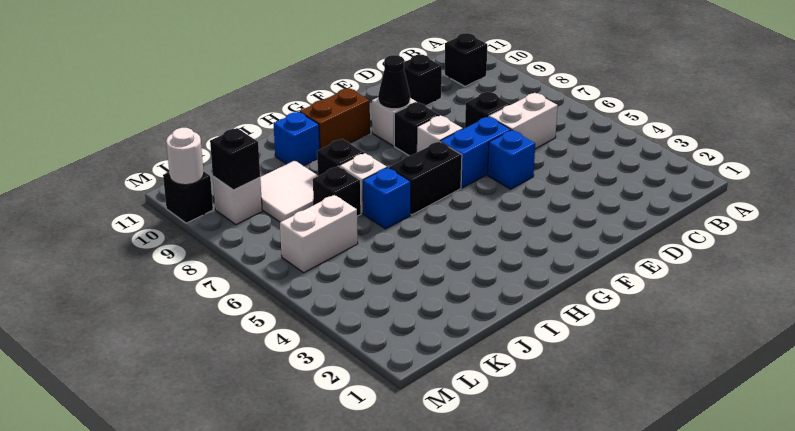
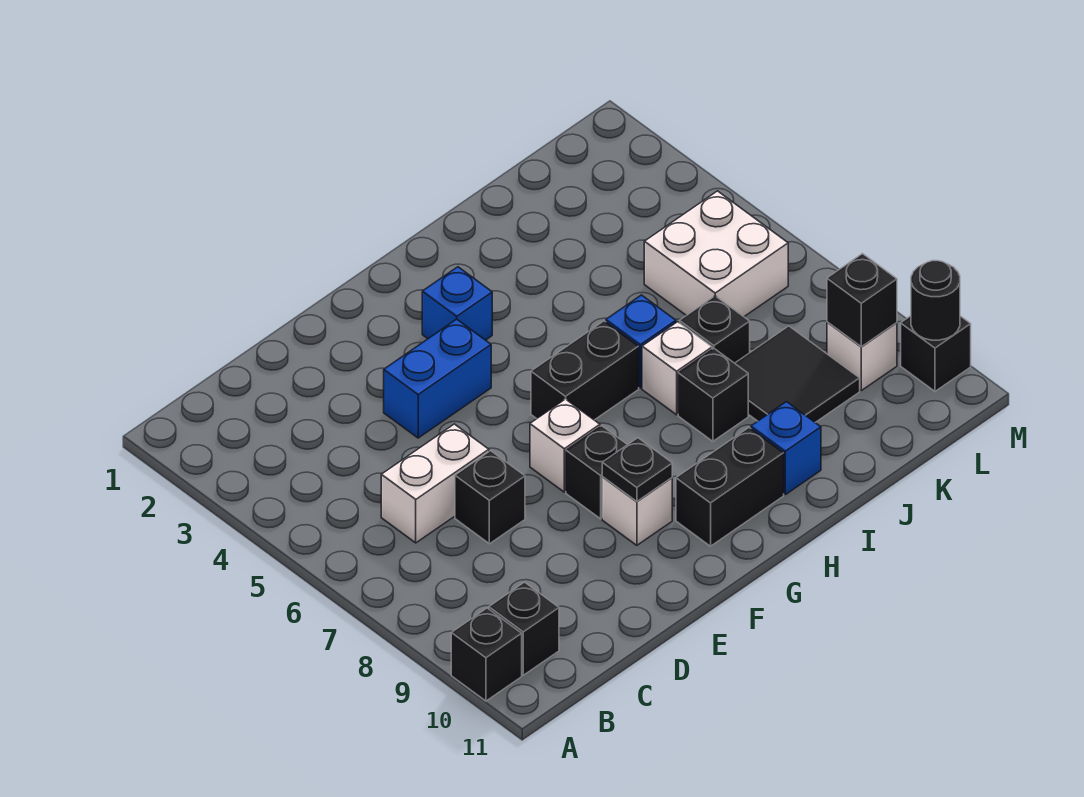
black 1x1 brick [404,55,442,106] -> black 1x1 brick moved to [451,608,522,701]
blue 1x1 brick [488,130,535,189] -> blue 1x1 brick moved to [422,267,492,340]
blue 1x2 brick [440,117,511,188] -> blue 1x2 brick moved to [384,319,491,438]
black 1x1 cone [378,55,410,109] -> black 1x1 plate [602,438,672,502]
brown 1x2 brick [300,88,370,149] -> black 1x2 brick [676,428,784,546]
white 2x2 tile [260,160,318,222] -> black 2x2 tile [735,326,860,422]
white 1x2 brick [280,195,358,273] -> white 2x2 brick [644,191,788,317]
white 1x1 round brick [166,128,204,185] -> black 1x1 round brick [911,261,960,340]

